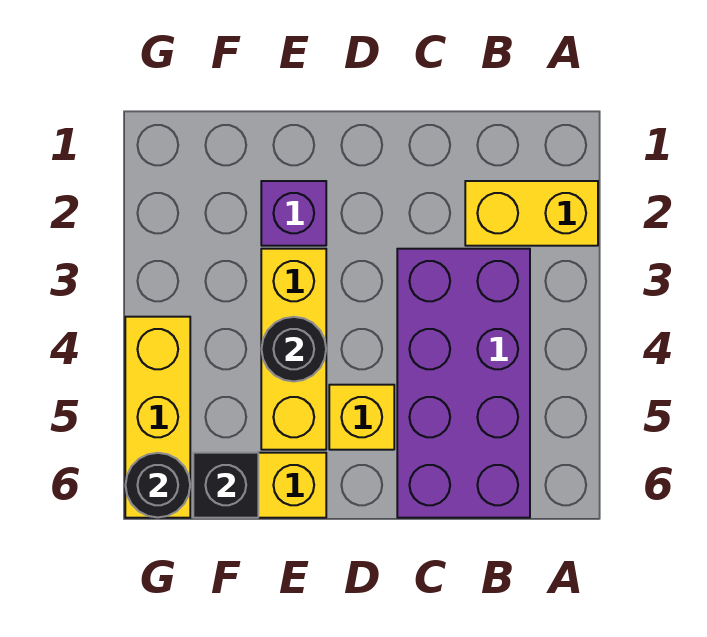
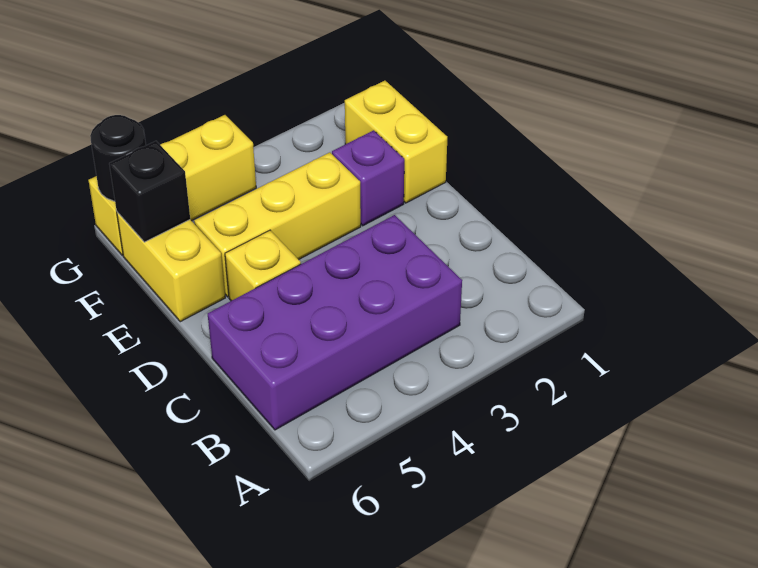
yellow 1x2 brick [465,181,598,246] -> yellow 1x2 brick moved to [345,81,447,203]
black 1x1 round brick [261,317,326,381] -> none

